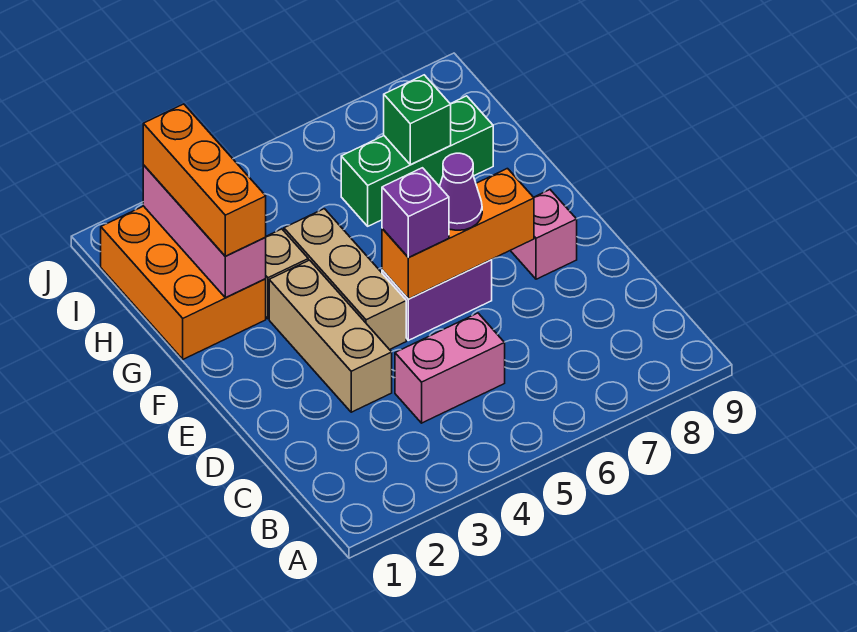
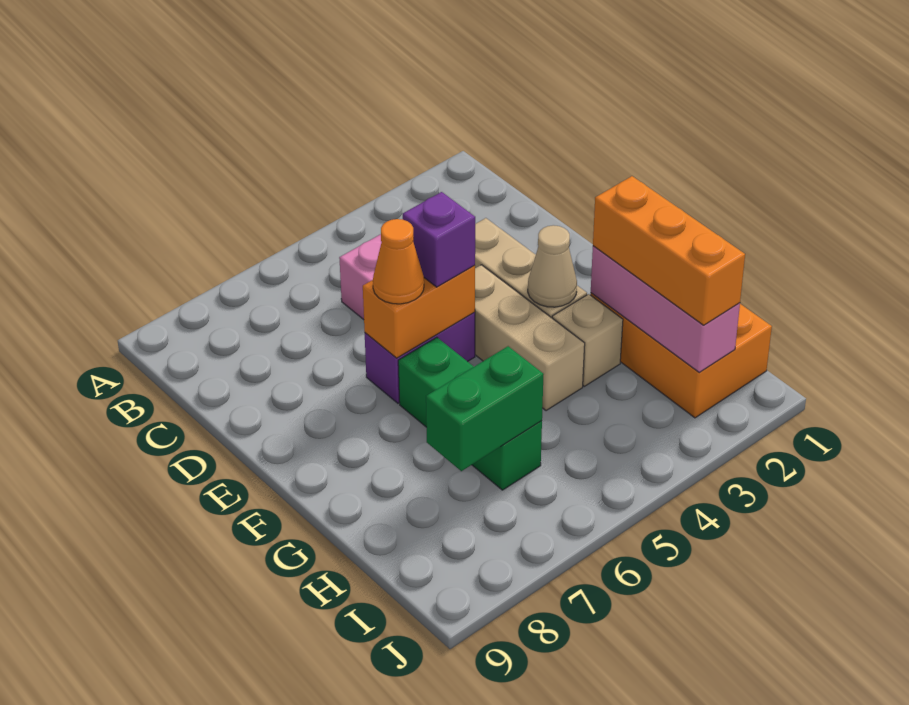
orange 1x3 brick [382,169,534,299] -> orange 1x2 brick [363,265,475,358]
purple 1x1 cone [440,153,482,230] -> orange 1x1 cone [373,219,424,304]
pink 1x1 brick [510,190,577,279] -> none
none -> tan 1x1 cone [528,225,577,307]
green 1x3 brick [341,96,493,226] -> green 1x3 brick turned to [398,337,542,490]
green 1x1 brick [384,75,451,165] -> green 1x2 brick [426,346,544,471]

